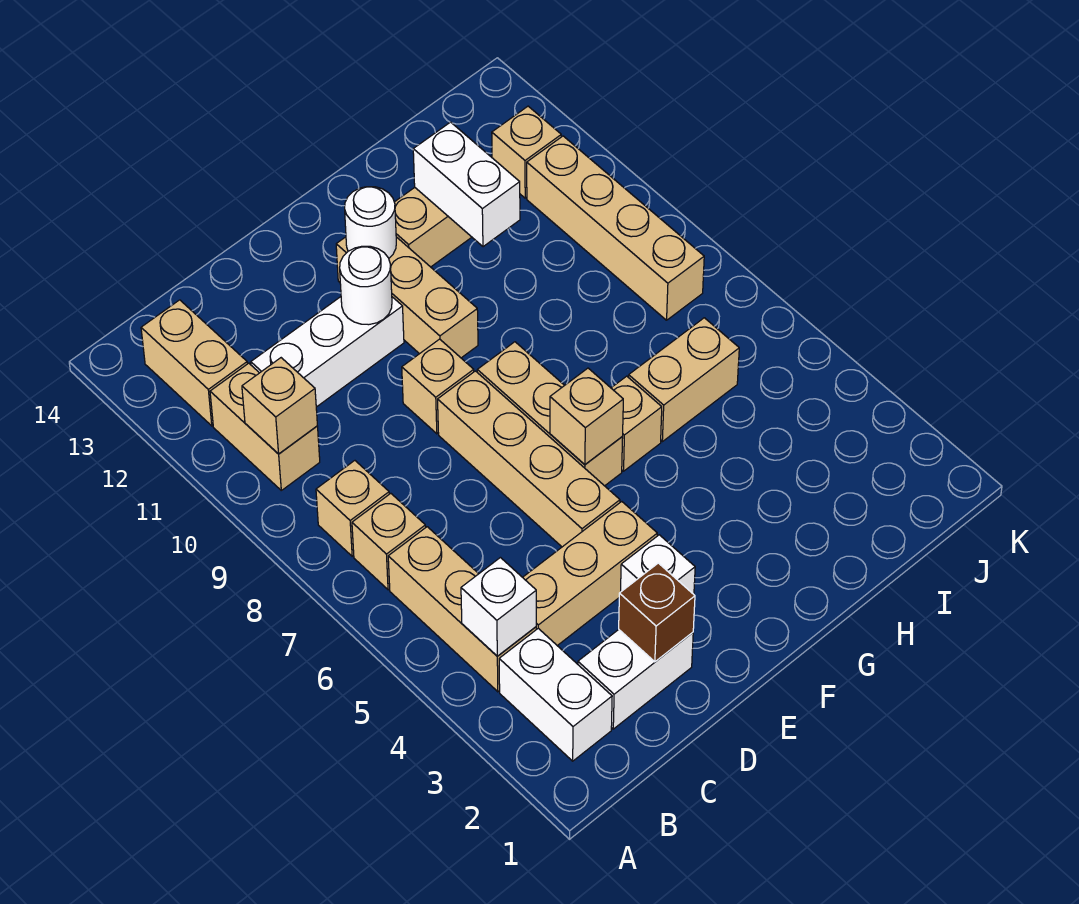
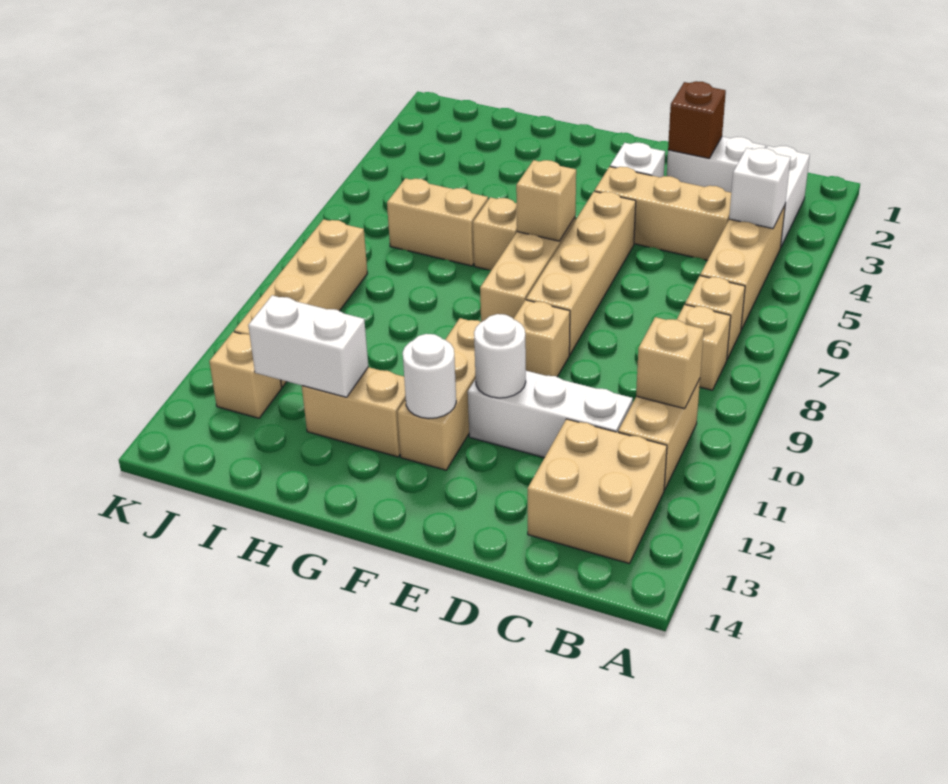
tan 1x2 brick [141,300,247,426] -> tan 2x2 brick [528,419,667,564]
white 1x2 brick [413,122,520,247] -> white 1x2 brick turned to [248,295,368,397]

